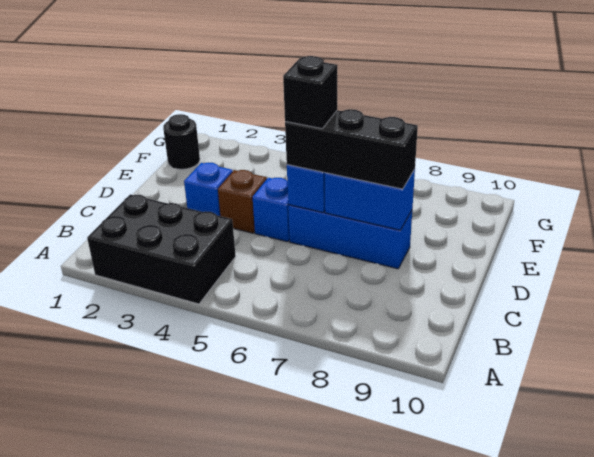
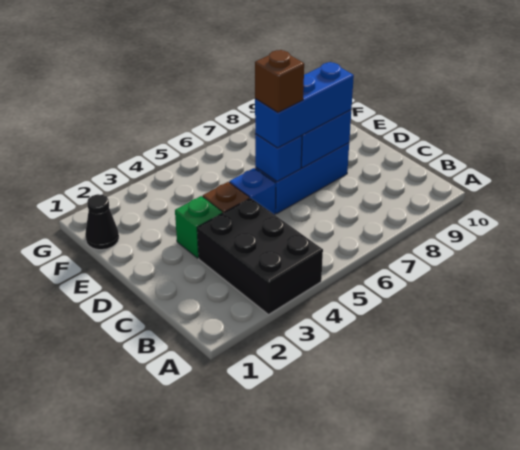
black 2x3 brick [87,194,236,304] -> black 2x3 brick turned to [197,198,323,314]
blue 1x1 brick [184,163,233,216] -> green 1x1 brick [175,196,223,258]
black 1x3 brick [285,109,418,189] -> blue 1x3 brick [255,62,354,148]
black 1x1 brick [283,56,337,129] -> brown 1x1 brick [255,50,304,113]
black 1x1 round brick [163,114,200,169] -> black 1x1 cone [85,194,119,250]

